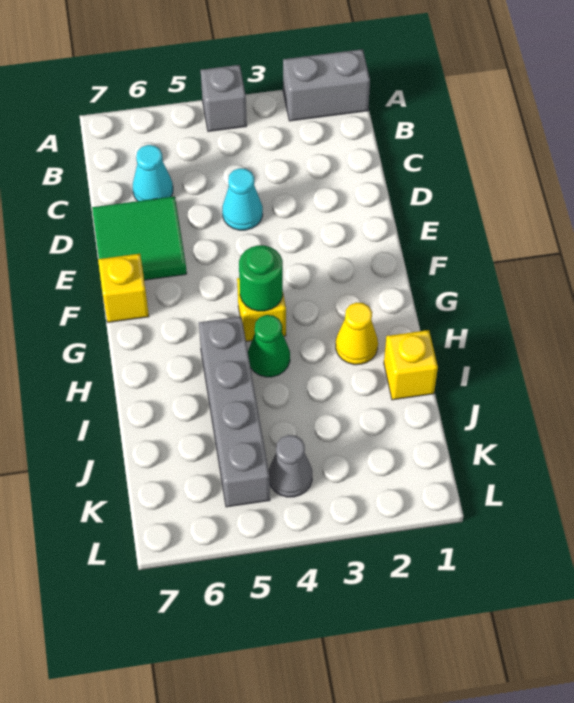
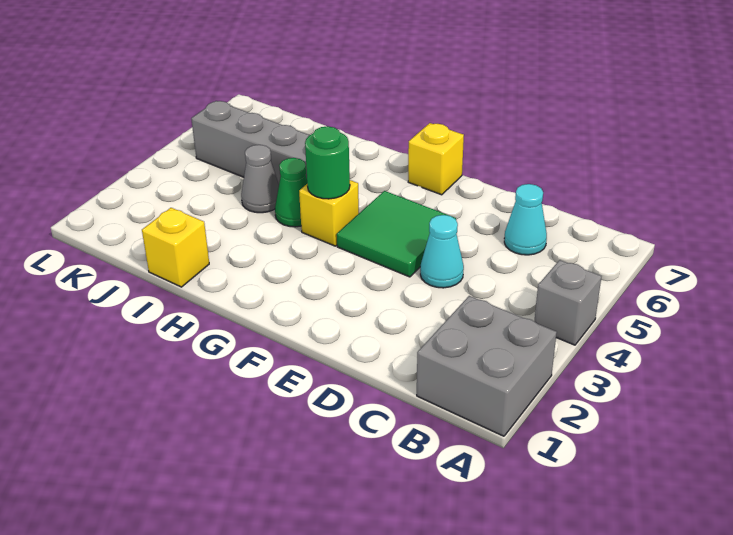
grey 1x2 brick [283,49,370,121] -> grey 2x2 brick [417,296,557,436]
green 2x2 tile [92,196,187,280] -> green 2x2 tile moved to [337,191,456,277]
yellow 1x1 cone [336,302,378,365] -> none
grey 1x1 cone [269,435,312,497] -> grey 1x1 cone moved to [241,145,279,213]

